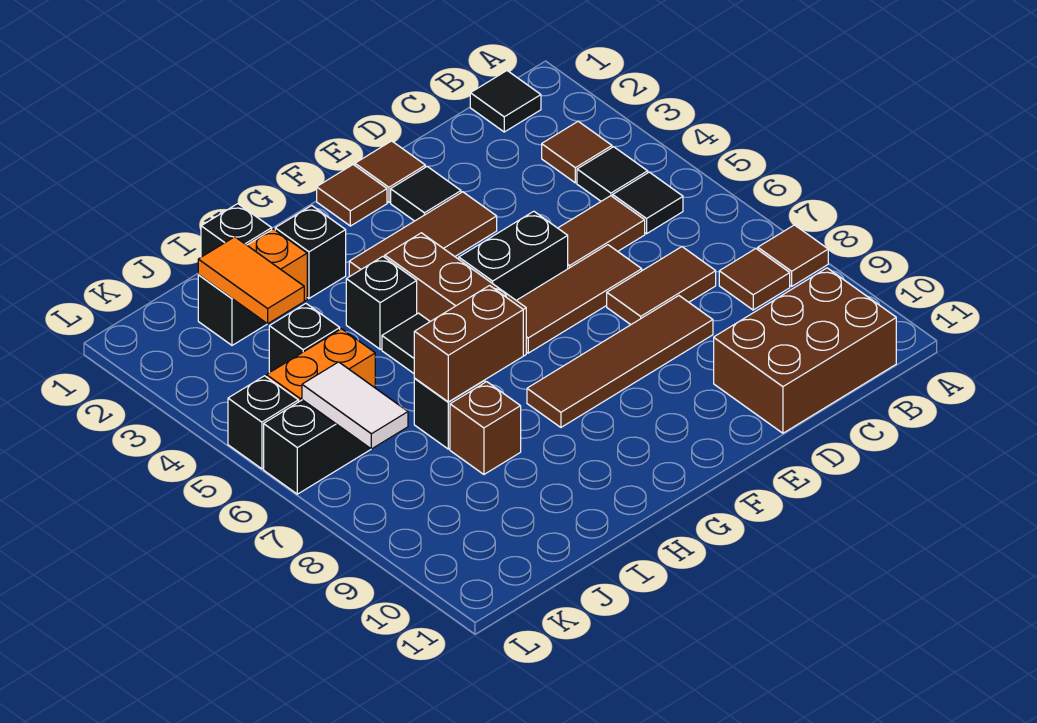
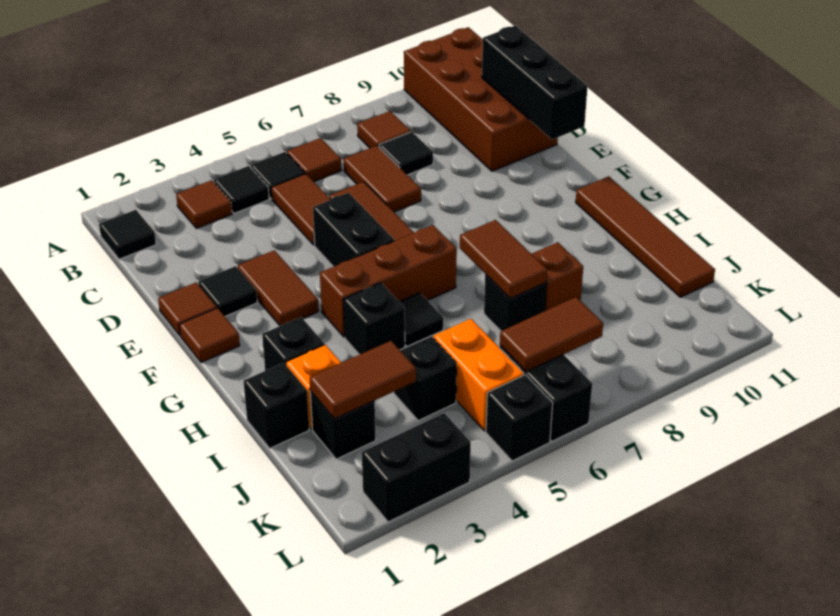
brown 1x1 tile [758,225,828,286] -> brown 1x1 tile moved to [287,138,341,182]
brown 2x3 brick [714,268,896,433] -> brown 2x4 brick [404,27,558,171]
none -> black 1x1 tile [379,132,433,175]
none -> black 1x3 brick [482,26,588,140]
brown 1x4 tile [527,296,713,427] -> brown 1x4 tile moved to [576,176,715,297]
brown 1x3 tile [349,192,497,277] -> brown 1x2 tile [238,250,319,326]
brown 1x2 brick [414,286,523,402] -> brown 1x2 tile [460,220,547,299]
orange 1x2 tile [198,237,304,324] -> brown 1x2 tile [310,341,416,419]
white 1x2 tile [302,362,408,449] -> brown 1x2 tile [500,297,603,372]
none -> black 1x2 brick [362,413,471,522]

